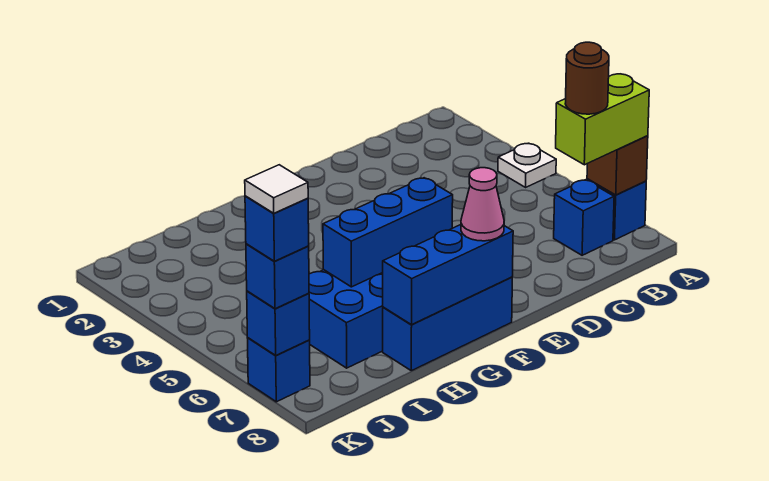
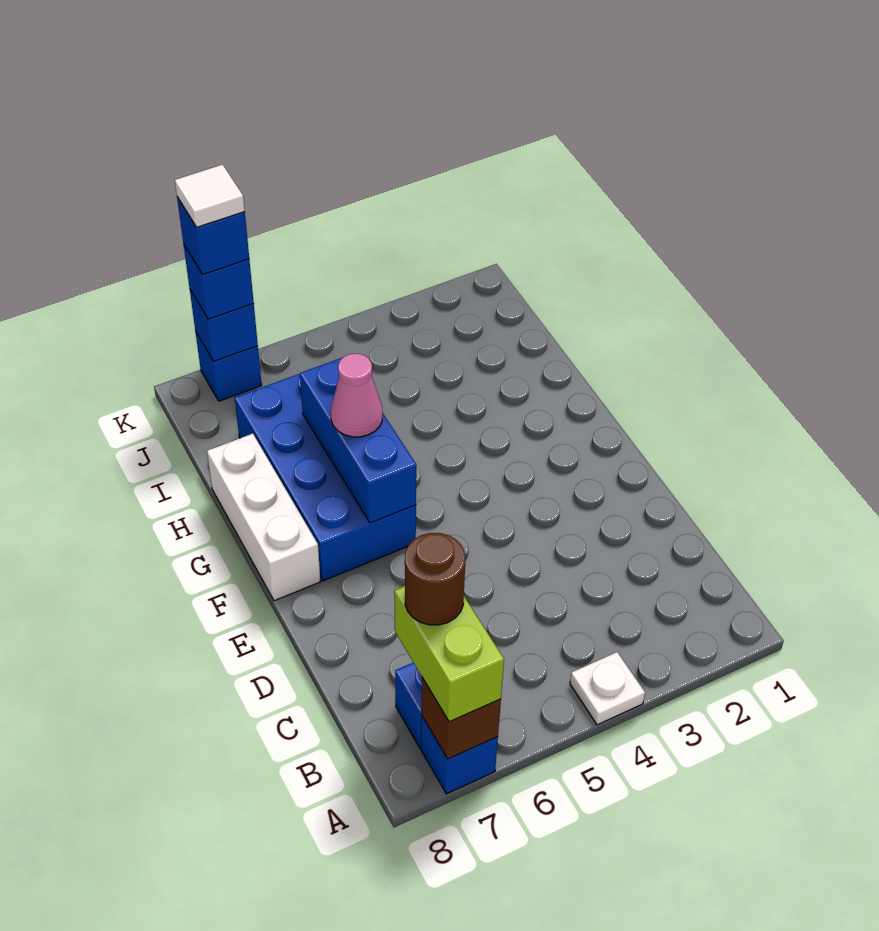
blue 1x3 brick [383,277,512,371] -> white 1x3 brick [207,434,321,601]
blue 1x3 brick [383,225,513,325] -> none
pink 1x1 cone [461,168,504,241] -> pink 1x1 cone moved to [331,354,382,437]

